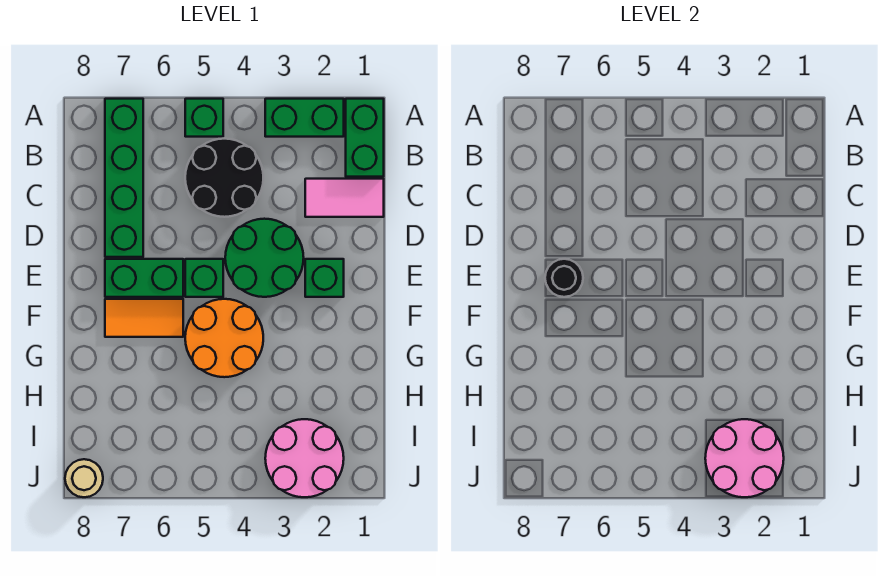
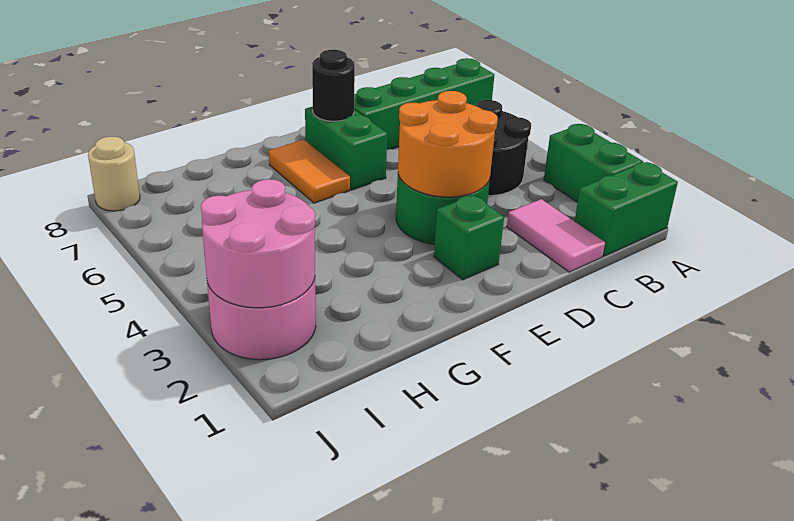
green 1x1 brick [185,99,223,137] -> none
green 1x1 brick [185,259,223,297] -> none
orange 2x2 round brick [185,299,263,377] -> orange 2x2 round brick moved to [398,91,498,197]

